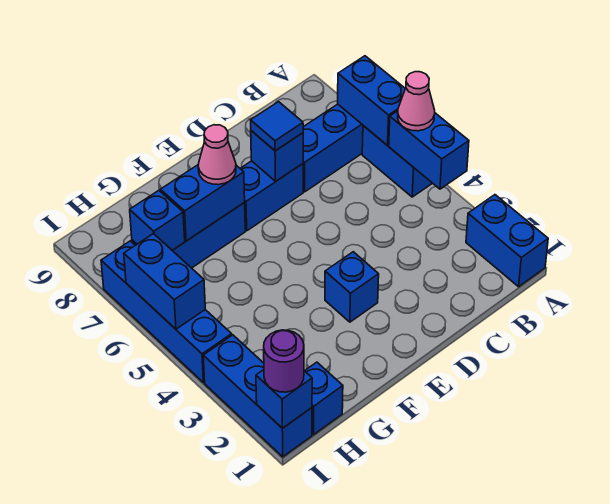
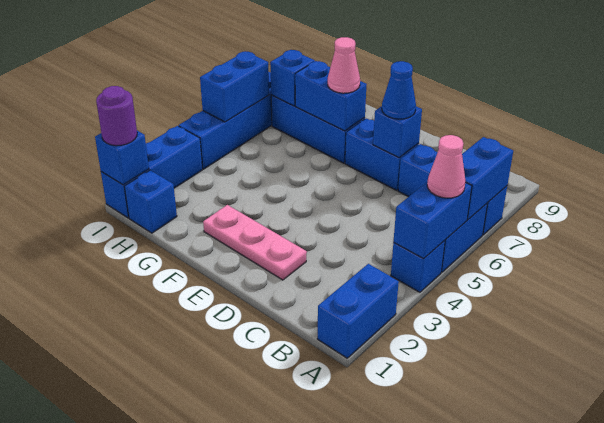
none -> pink 1x3 plate [203,205,307,280]
blue 1x1 tile [251,102,303,151] -> blue 1x1 cone [382,61,416,119]
blue 1x1 brick [325,252,379,322] -> blue 1x1 brick moved to [391,241,445,292]

